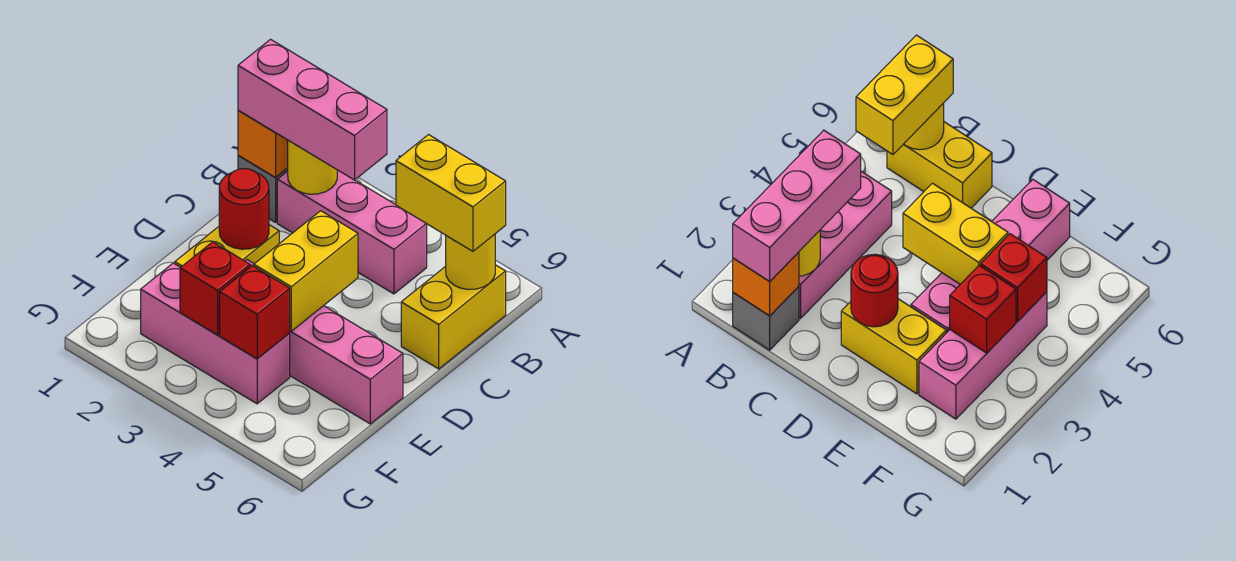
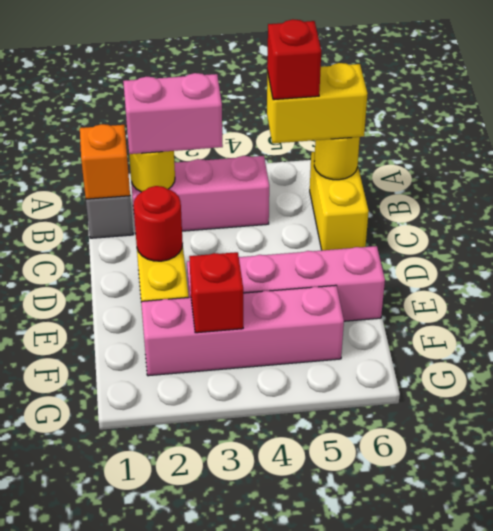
pink 1x3 brick [238,39,387,180] -> pink 1x2 brick [123,73,223,154]
yellow 1x2 brick [254,211,358,331] -> none
pink 1x3 brick [141,263,290,404] -> pink 1x4 brick [141,285,344,376]
red 1x1 brick [220,266,290,359] -> red 1x1 brick moved to [267,19,321,100]

